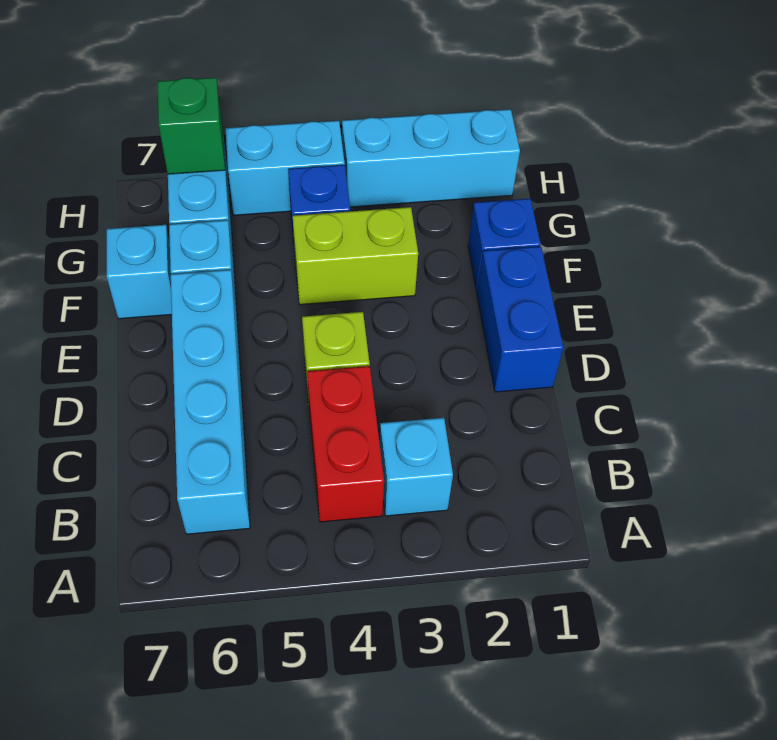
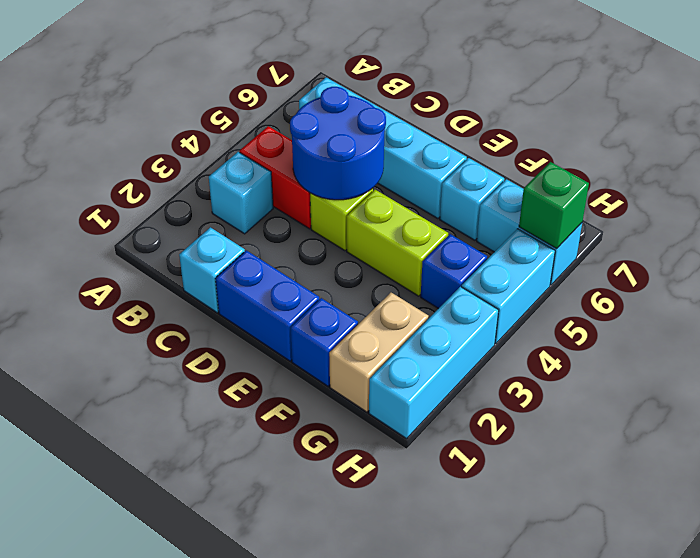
none -> blue 2x2 round brick [290,87,386,200]
lime 1x2 brick [293,207,418,305] -> lime 1x2 brick turned to [347,190,448,296]
cyan 1x1 brick [107,225,172,319] -> cyan 1x1 brick moved to [179,227,245,313]
none -> tan 1x2 brick [329,293,429,412]

